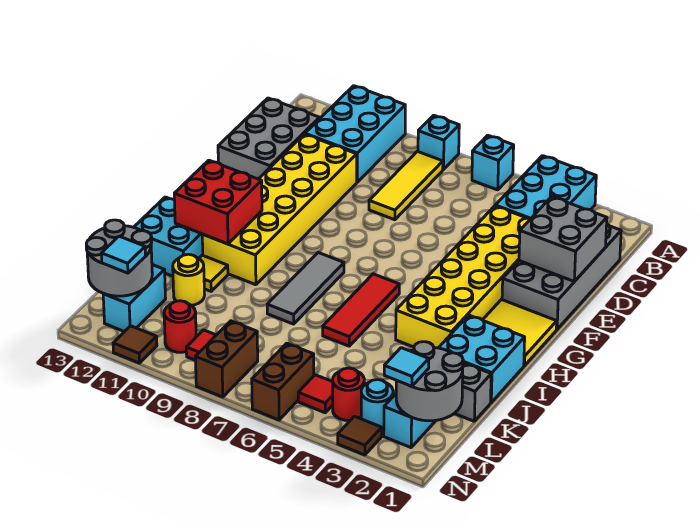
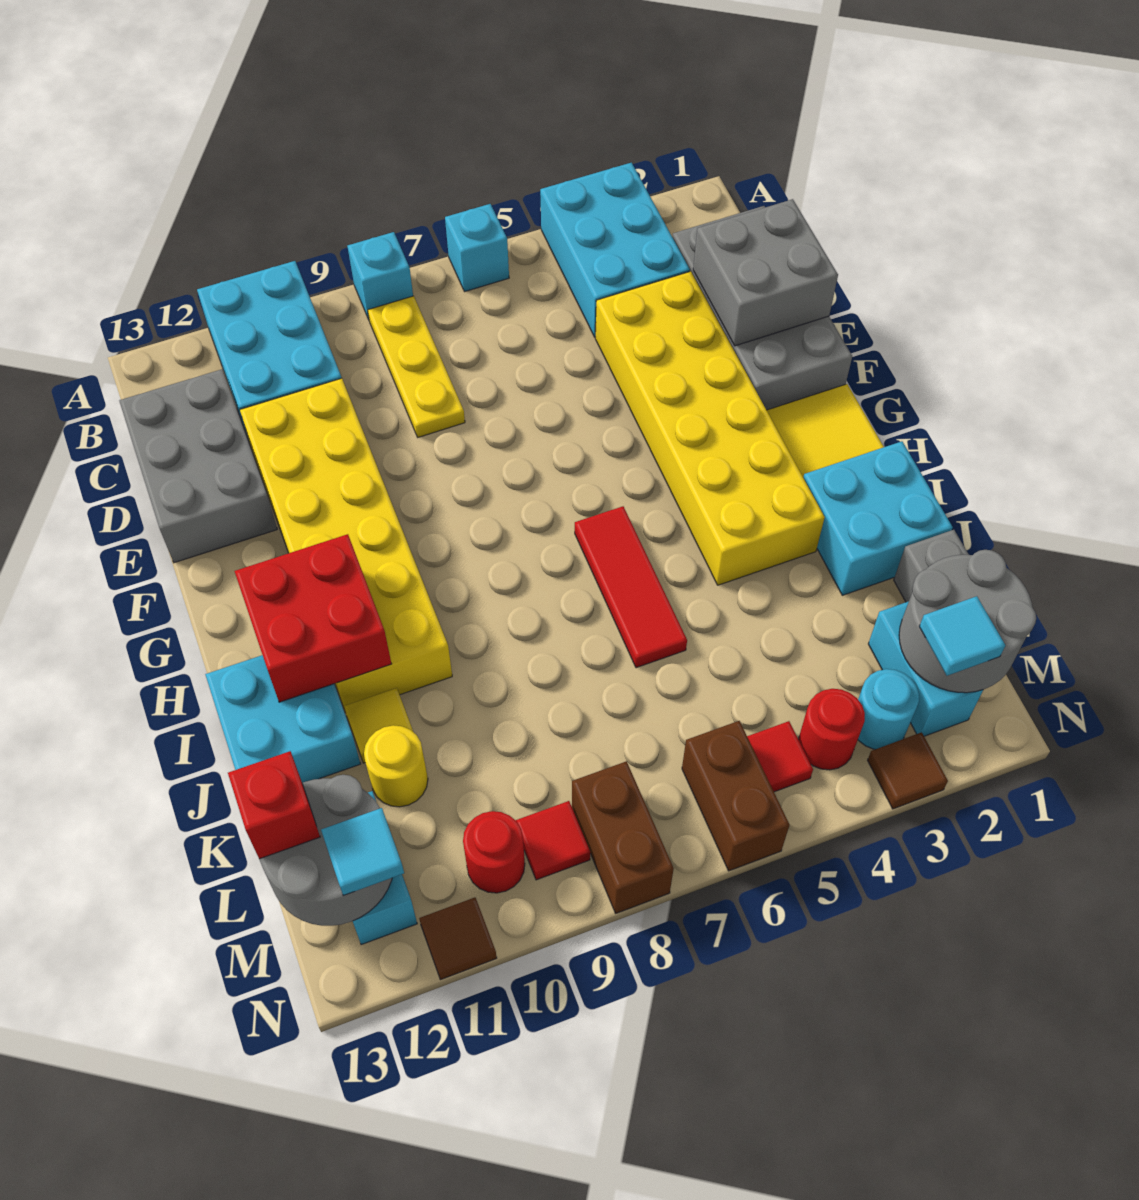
yellow 1x3 tile [369,151,443,220] -> yellow 1x3 plate [368,296,465,437]
grey 1x3 tile [267,253,344,324] -> none
none -> red 1x1 brick [228,751,320,859]

